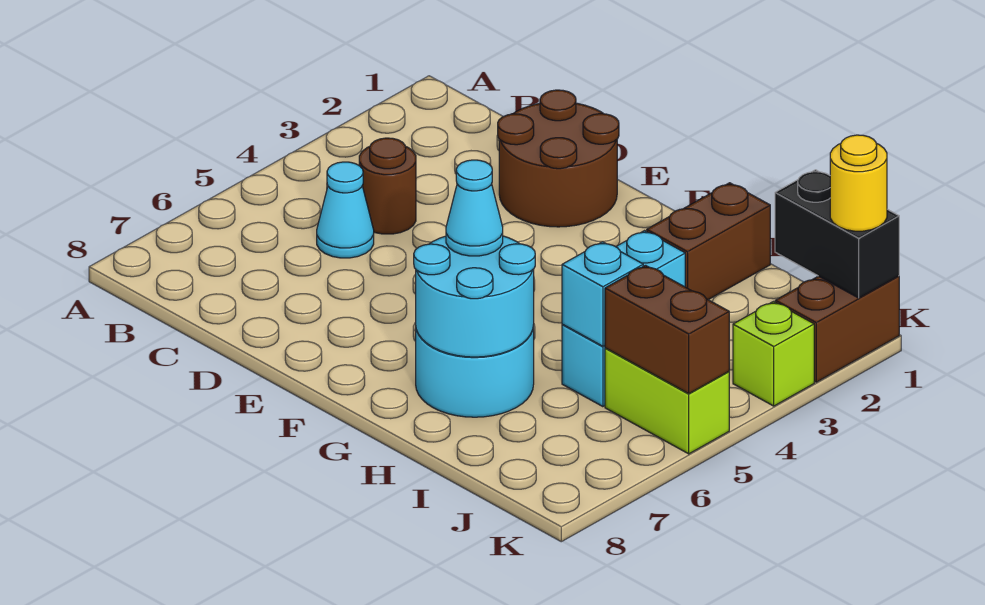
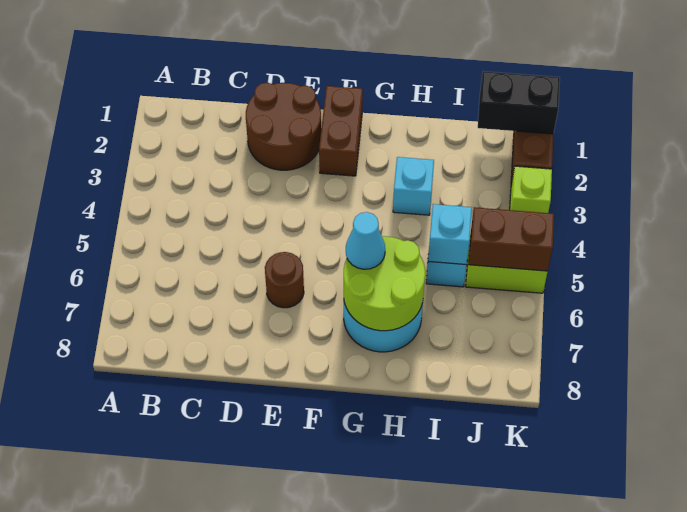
brown 1x1 round brick [359,138,416,234] -> brown 1x1 round brick moved to [265,252,304,308]
cyan 1x1 cone [317,162,374,258] -> none
cyan 2x2 round brick [414,236,535,357] -> lime 2x2 round brick [344,236,425,331]
brown 1x2 brick [647,183,770,300] -> brown 1x2 brick moved to [319,86,363,176]
yellow 1x1 round brick [830,135,887,231] -> none

